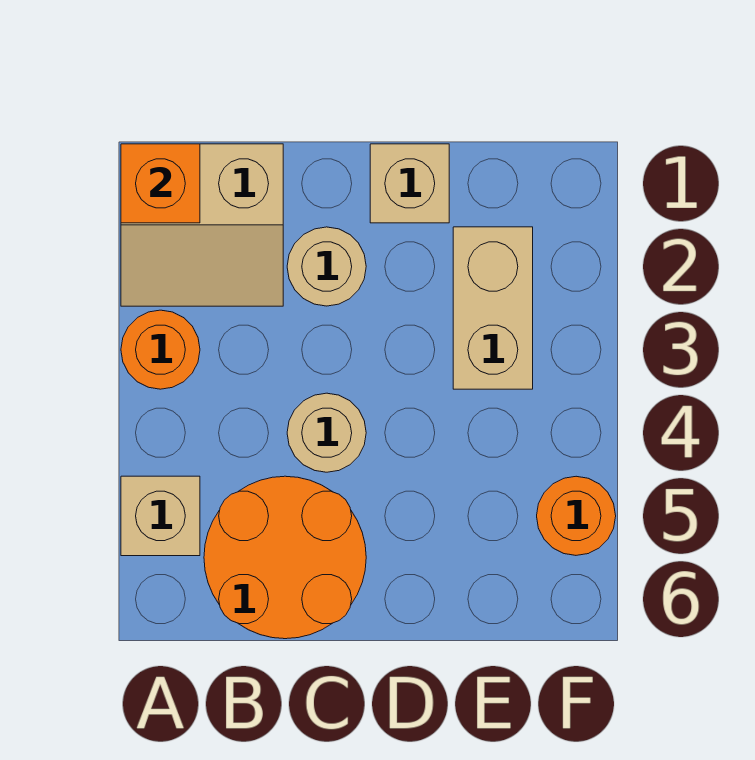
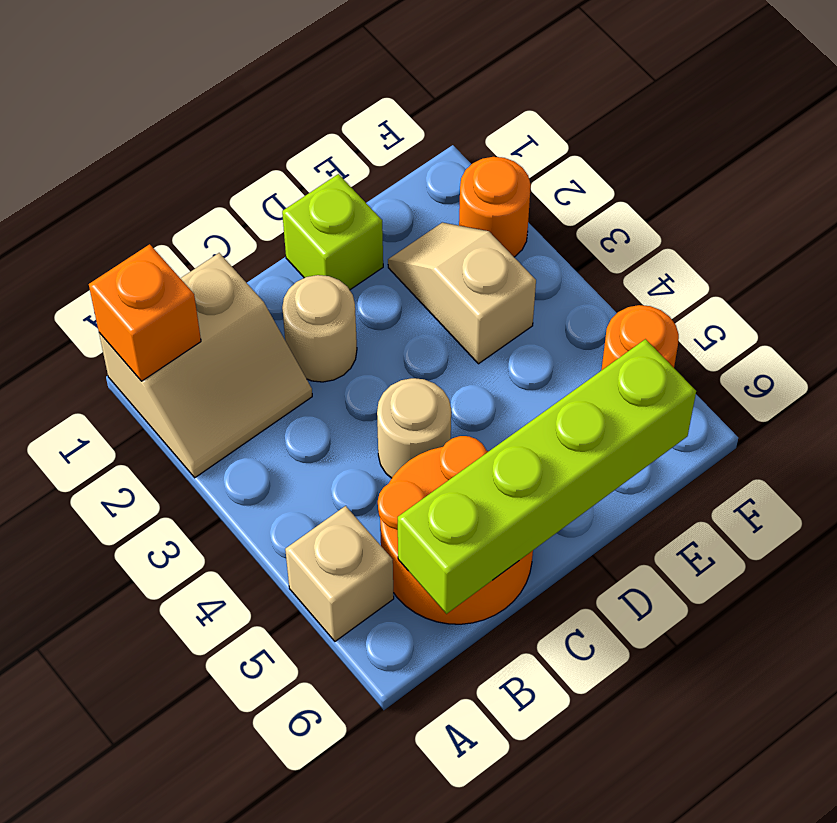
orange 1x1 round brick [121,310,200,389] -> orange 1x1 round brick moved to [459,157,531,257]
none -> lime 1x4 brick [398,339,696,614]
tan 1x1 brick [370,144,449,223] -> lime 1x1 brick [282,174,383,290]
tan 1x2 brick [453,227,533,389] -> tan 1x2 slope [388,223,536,364]

